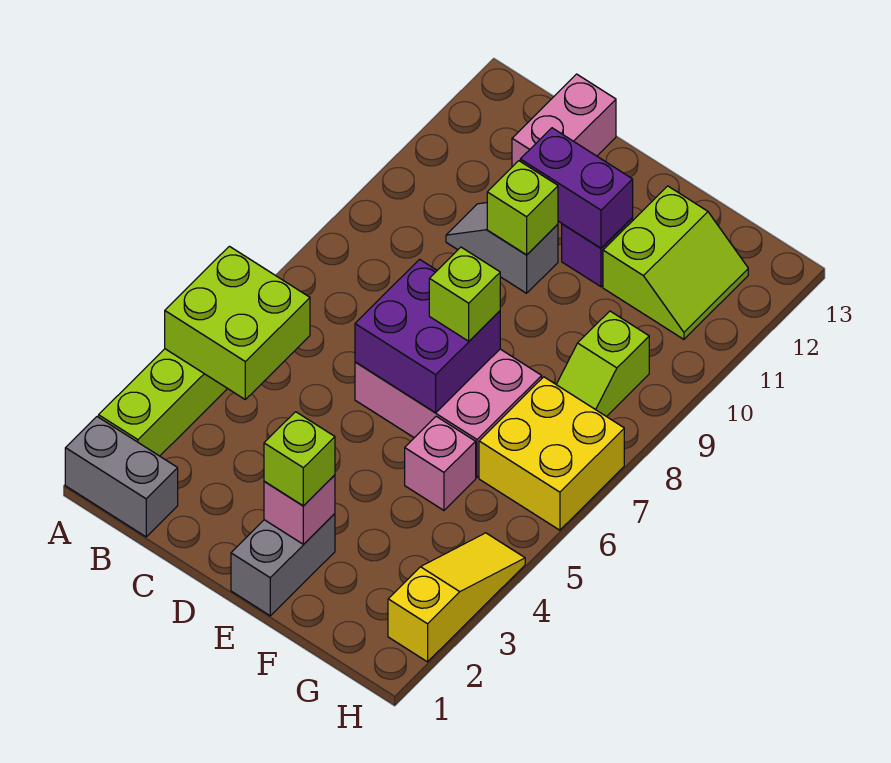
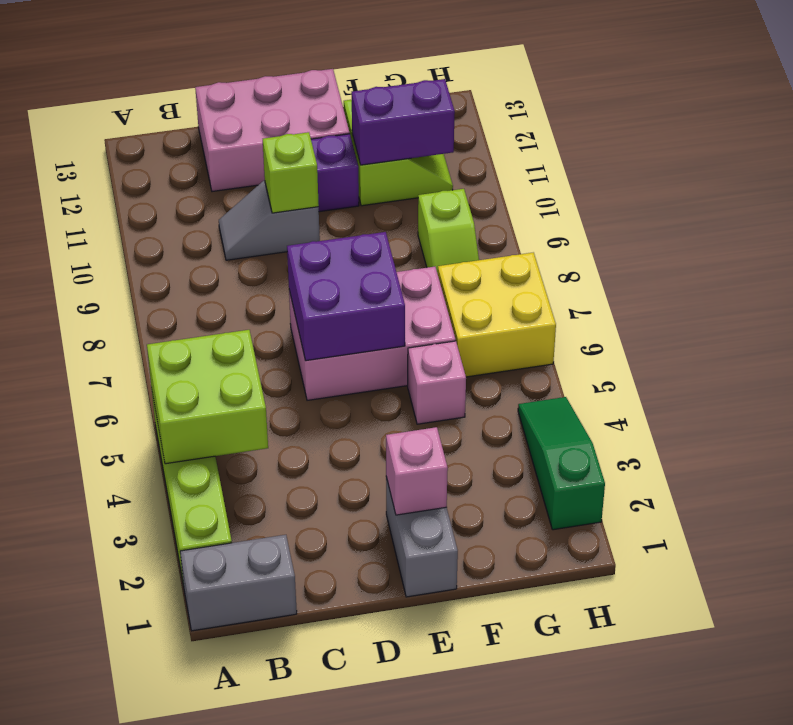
pink 1x2 brick [512,74,616,167] -> pink 2x3 brick [195,69,350,192]
purple 1x2 brick [520,128,633,248] -> purple 1x2 brick moved to [352,79,455,165]
lime 1x1 brick [264,412,335,506] -> none
lime 1x1 brick [429,247,500,341] -> none
yellow 1x3 slope [388,533,525,662] -> green 1x3 slope [518,397,605,530]

